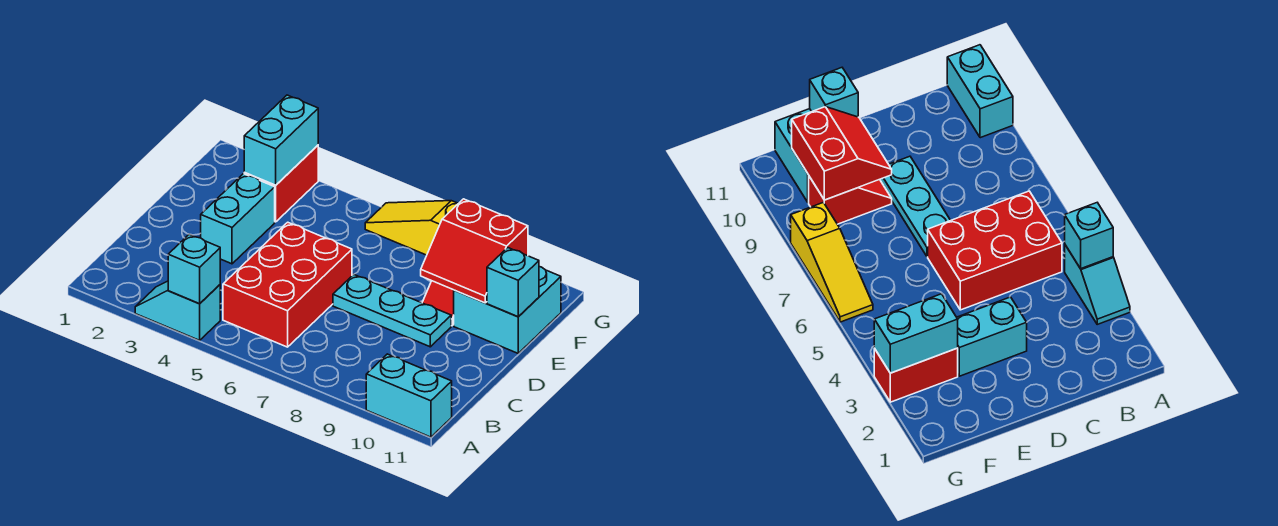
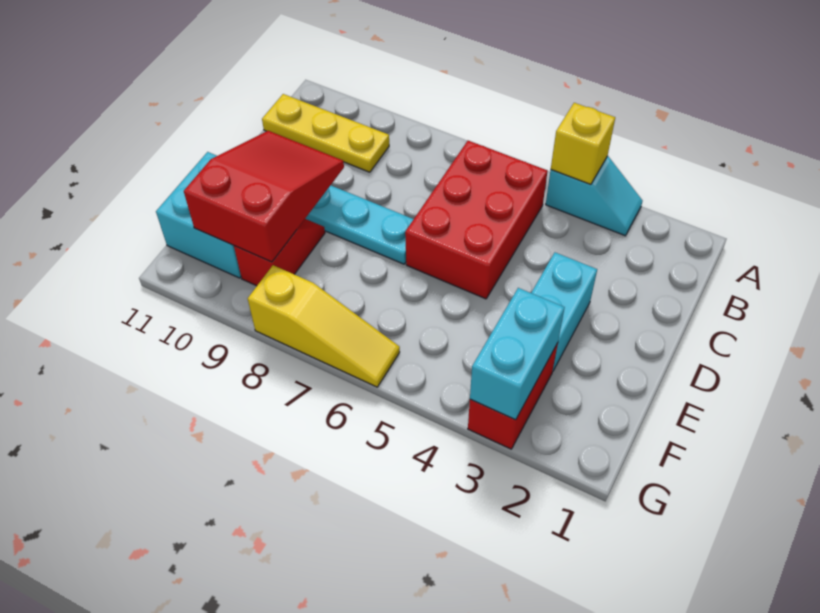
cyan 1x1 brick [168,234,220,304] -> yellow 1x1 brick [551,103,615,184]
cyan 1x2 brick [366,354,452,437] -> none
none -> yellow 1x3 plate [262,94,389,172]
red 2x2 slope [421,199,528,303] -> red 2x3 slope [184,131,344,262]
cyan 1x1 brick [487,248,539,317] -> none

